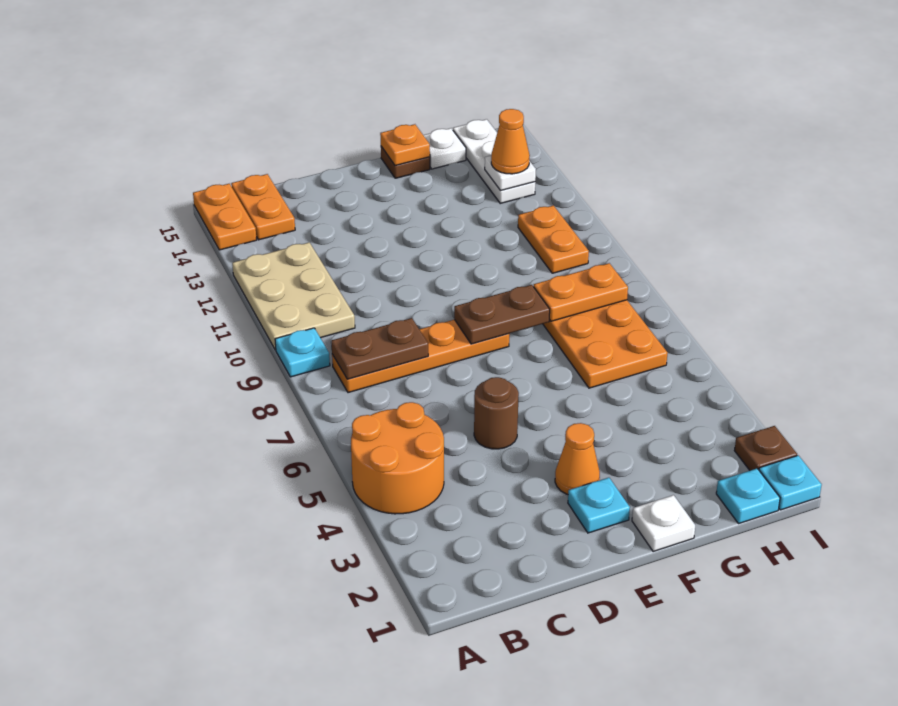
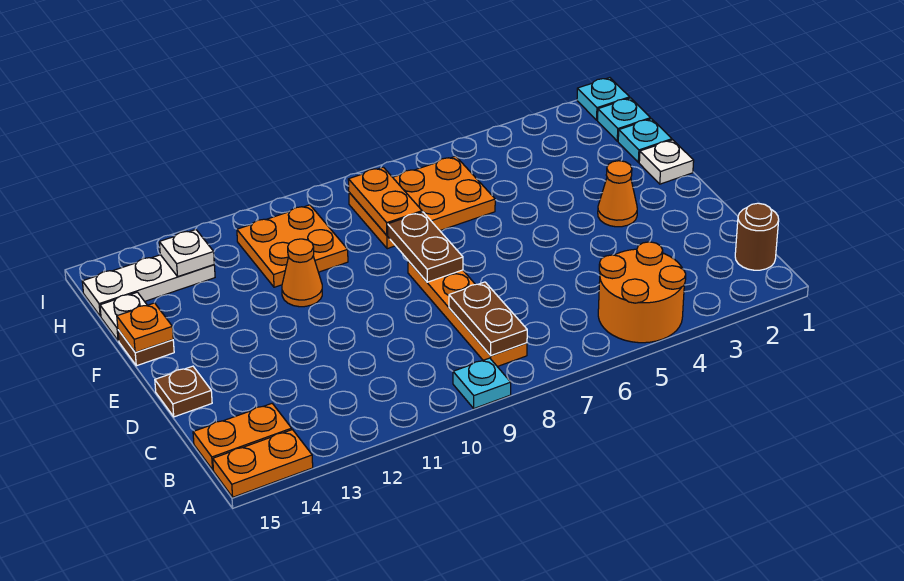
tan 2x3 plate [232,242,355,350] -> none
brown 1x1 round brick [474,377,519,449] -> brown 1x1 round brick moved to [735,203,779,270]
cyan 1x1 plate [568,478,630,533] -> cyan 1x1 plate moved to [618,119,672,162]
orange 1x2 plate [518,205,589,273] -> orange 2x2 plate [237,205,348,287]
orange 1x1 cone [491,109,530,174] -> orange 1x1 cone moved to [282,239,322,307]
brown 1x1 plate [735,426,797,471] -> brown 1x1 plate moved to [155,366,212,417]

